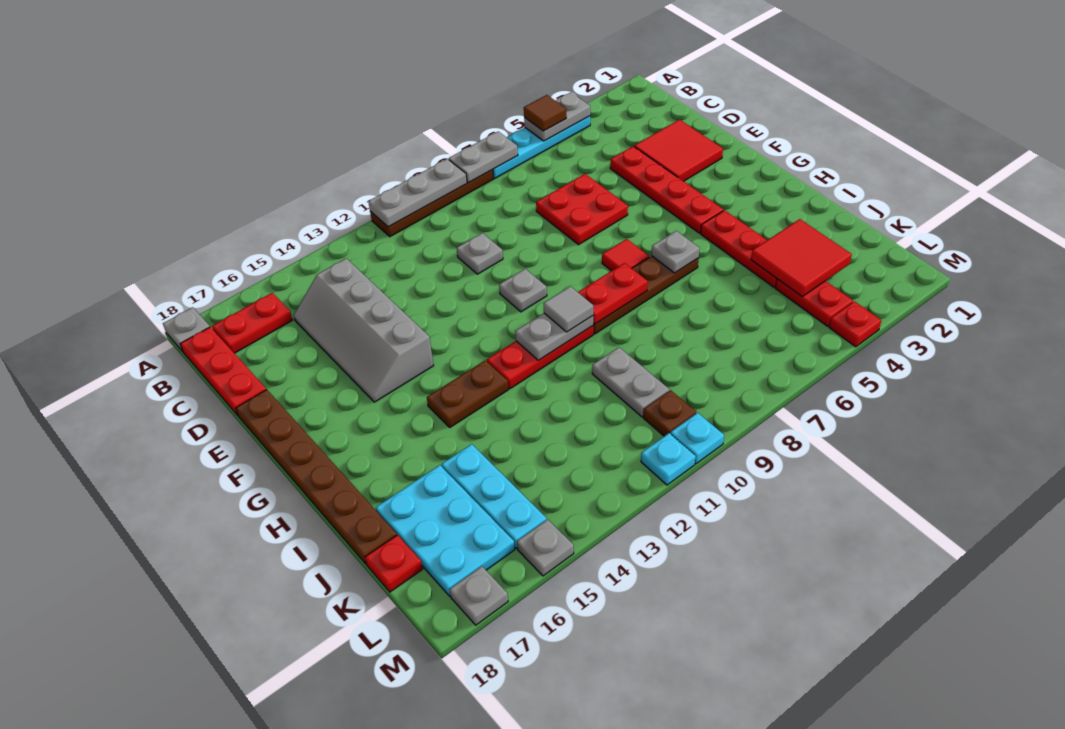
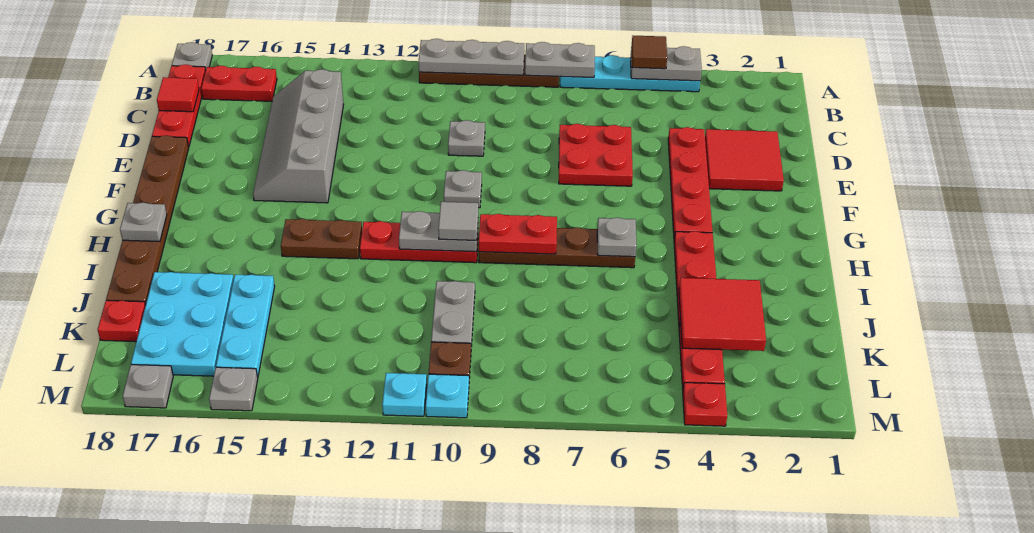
red 1x1 tile [602,239,649,271] -> red 1x1 tile moved to [157,77,199,112]
none -> grey 1x1 plate [120,202,167,241]

